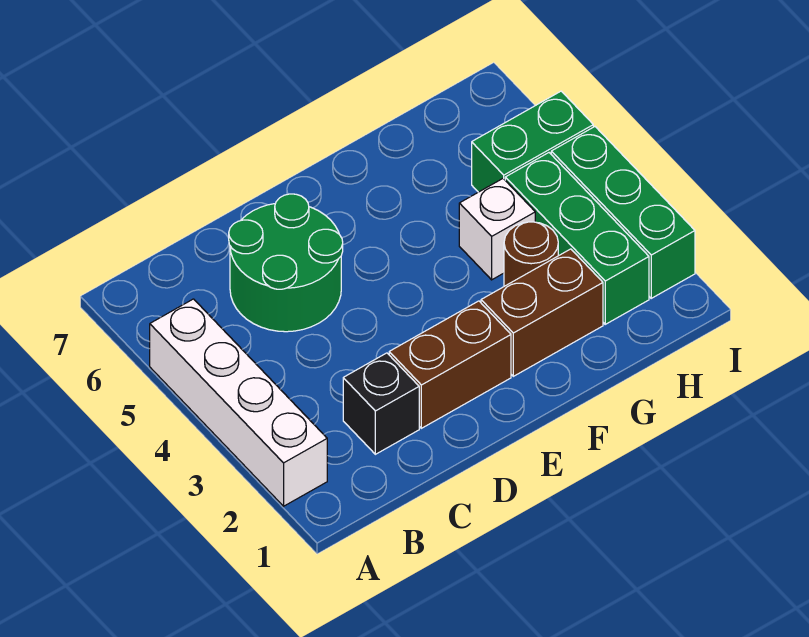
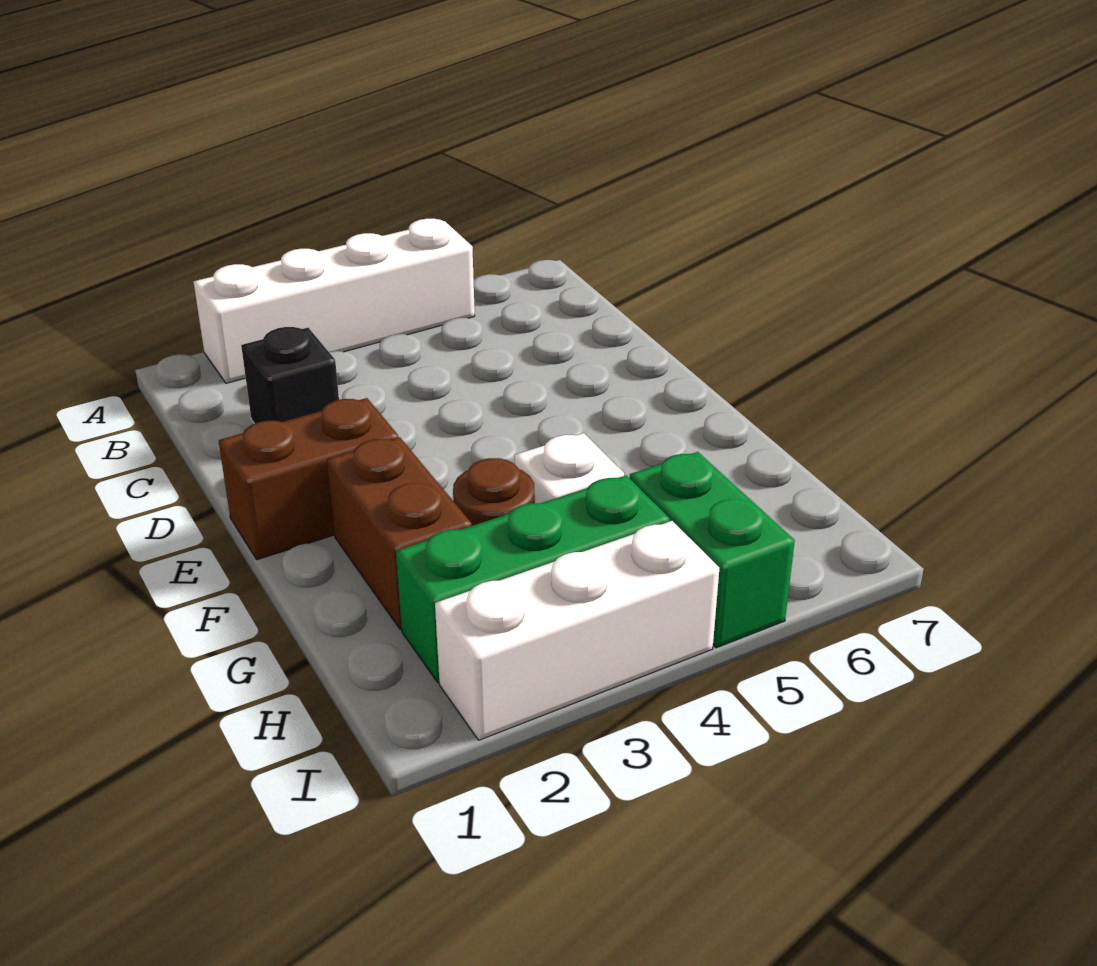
green 2x2 round brick [229,194,343,332] -> none
brown 1x2 brick [389,301,511,428] -> brown 1x2 brick turned to [219,398,398,560]
green 1x3 brick [551,127,695,298] -> white 1x3 brick [435,521,719,740]

